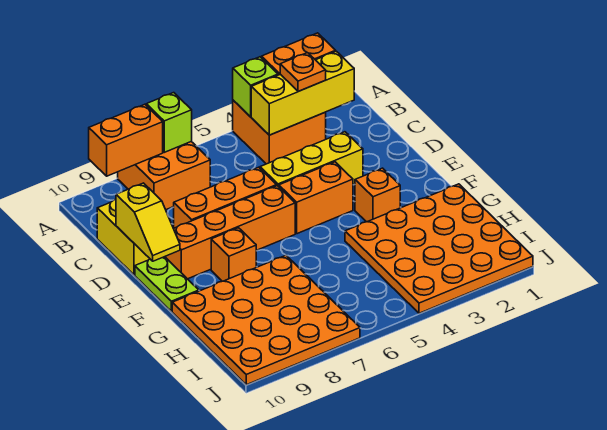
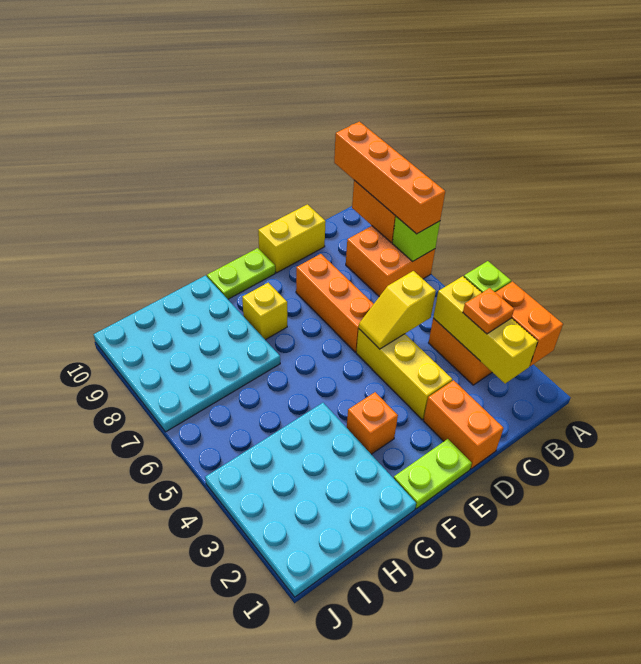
yellow 1x2 slope [116,183,180,261] -> yellow 1x2 slope moved to [359,271,436,349]
none -> lime 1x2 plate [394,439,472,509]
orange 1x2 brick [279,162,353,234] -> orange 1x2 brick moved to [423,380,504,469]
orange 1x4 brick [165,186,295,279] -> orange 1x4 brick moved to [334,122,445,234]
orange 1x1 brick [211,228,256,281] -> yellow 1x1 brick [242,283,287,340]
orange 4x4 plate [345,184,533,313] -> cyan 4x4 plate [205,403,416,597]
orange 4x4 plate [172,255,360,385] -> cyan 4x4 plate [93,276,280,432]

